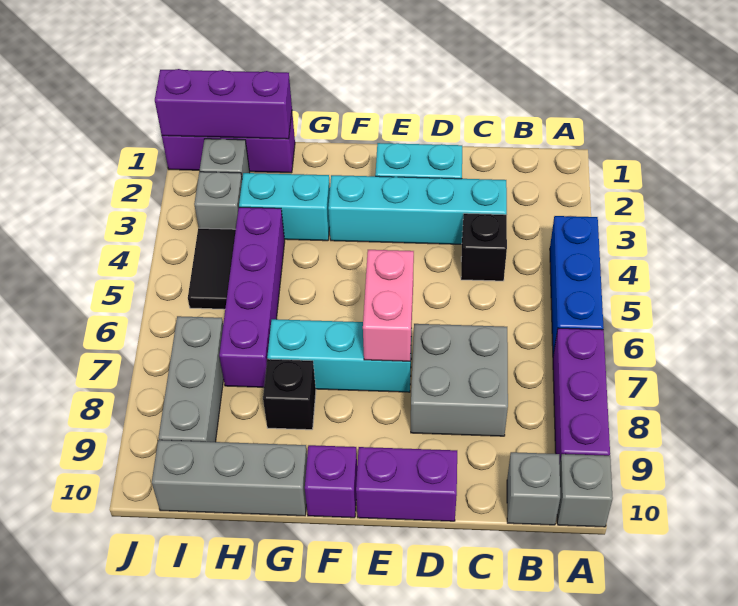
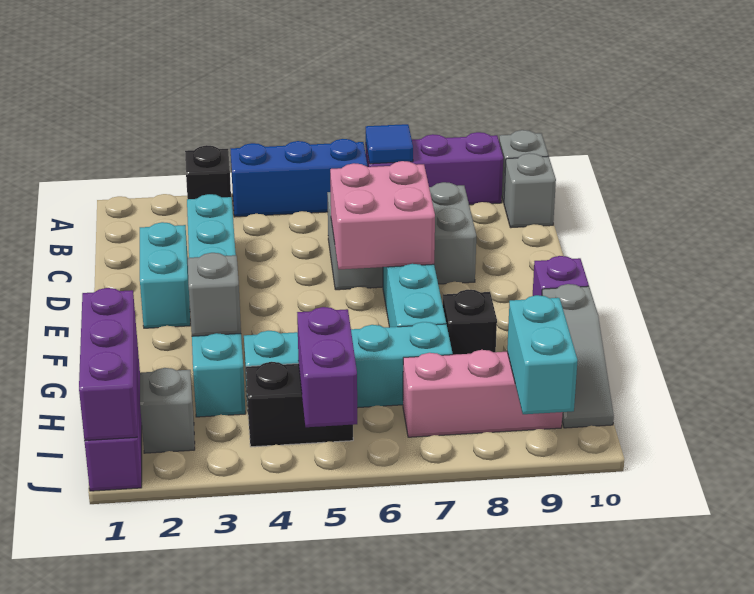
none -> blue 1x1 tile [366,124,413,164]
black 1x1 brick [461,213,507,281] -> black 1x1 brick moved to [185,145,231,199]
grey 2x2 brick [411,324,508,436] -> grey 2x3 brick [327,182,476,290]
purple 1x2 brick [356,447,457,521] -> purple 1x2 brick moved to [297,307,357,427]
pink 1x2 brick [363,250,414,361] -> pink 2x2 brick [330,161,435,269]
grey 1x3 brick [152,440,307,516] -> grey 1x3 slope [542,284,614,428]
purple 1x4 brick [219,207,285,387] -> cyan 1x4 brick [244,322,453,408]
grey 1x1 brick [194,172,242,229] -> grey 1x1 brick moved to [188,253,241,336]
black 1x2 tile [188,228,236,309] -> black 1x2 brick [246,362,353,447]
grey 1x3 brick [158,316,224,442] -> pink 1x3 brick [403,350,563,437]
none -> cyan 1x2 brick [507,295,578,414]

